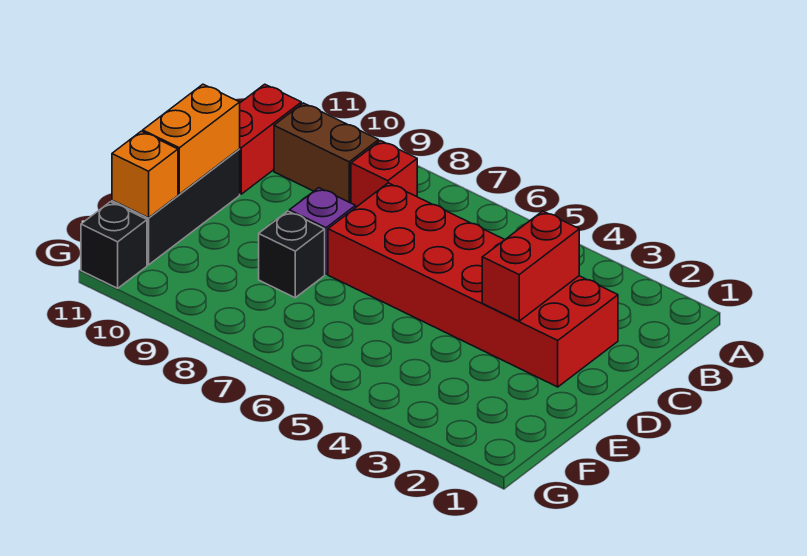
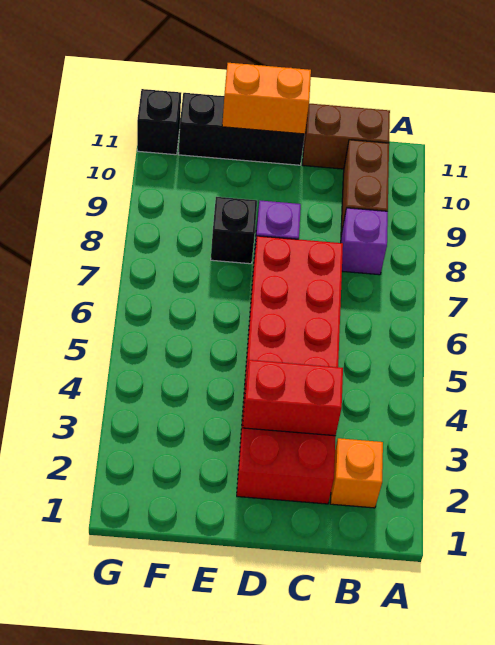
red 1x1 brick [351,141,417,207] -> purple 1x1 brick [341,208,388,275]
red 1x2 brick [240,84,301,194] -> brown 1x2 brick [303,103,390,169]
orange 1x1 brick [112,131,178,218] -> orange 1x1 brick moved to [330,438,383,508]

